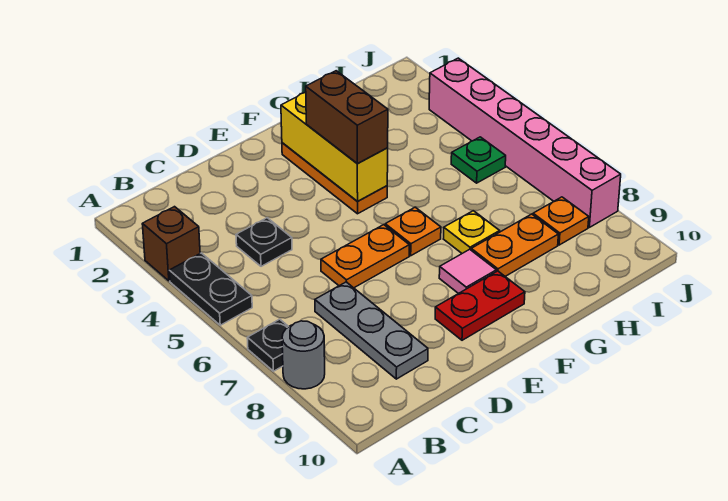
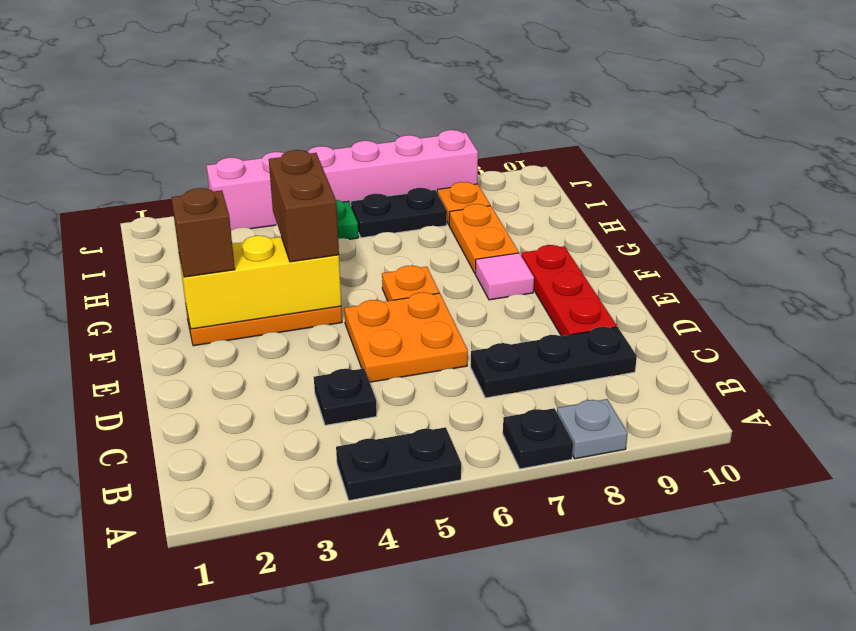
brown 1x1 brick [142,207,200,281] -> brown 1x1 brick moved to [171,188,235,277]
grey 1x1 round brick [282,321,325,389] -> grey 1x1 plate [557,399,628,459]
grey 1x3 plate [315,282,428,379] -> black 1x3 plate [471,327,637,398]
orange 1x2 plate [321,225,409,288] -> orange 2x2 plate [344,292,468,382]
red 1x2 plate [435,271,525,340] -> red 1x3 plate [521,245,617,336]
brown 1x2 brick [306,71,388,164] -> brown 1x2 brick turned to [269,150,339,262]
yellow 1x1 plate [444,211,500,253] -> none
none -> black 1x2 plate [351,188,447,238]

